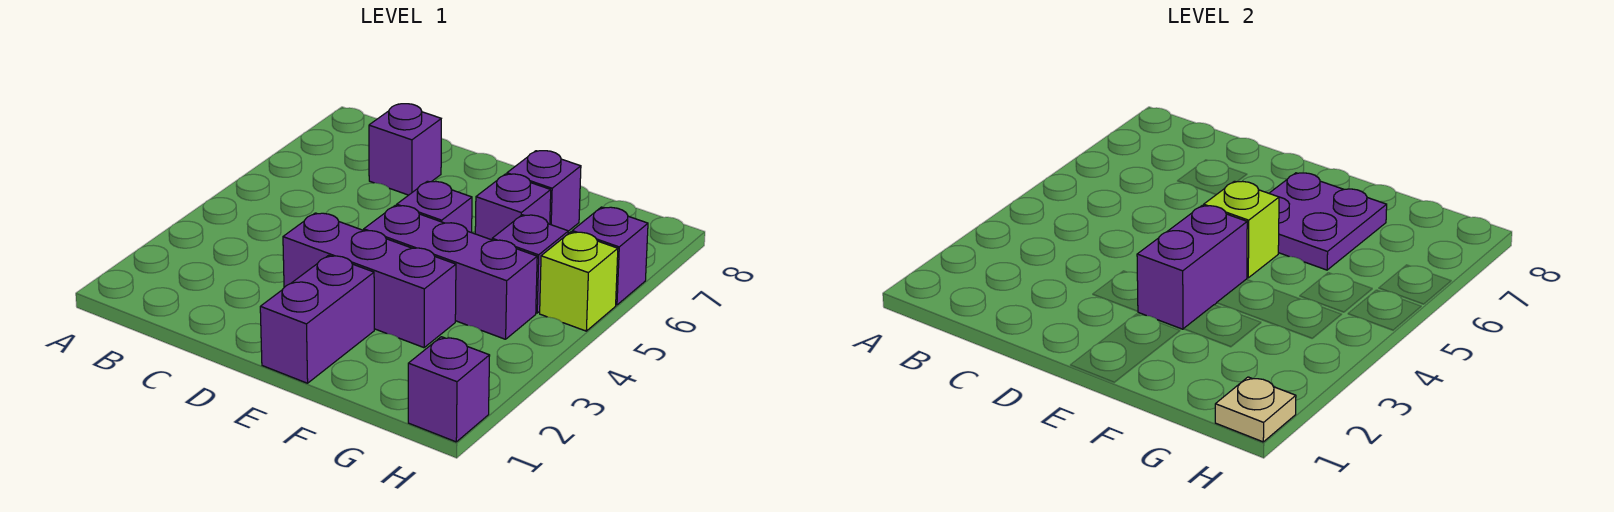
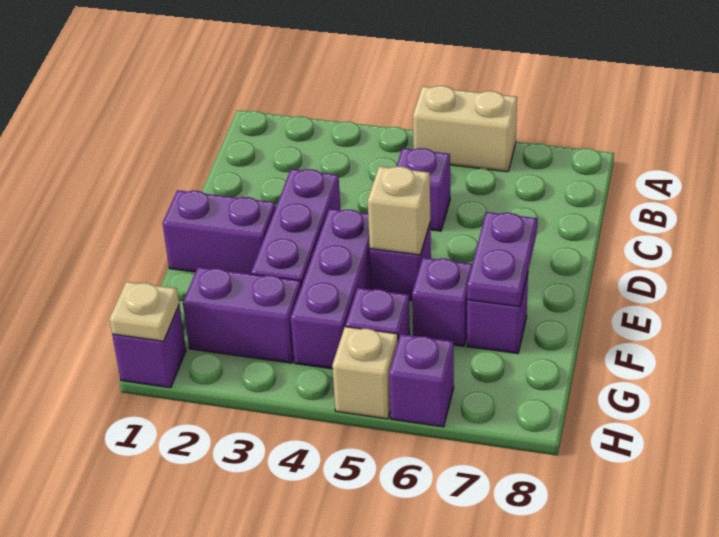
none -> tan 1x2 brick [413,86,517,172]
purple 1x1 brick [369,104,441,195] -> purple 1x1 brick moved to [396,148,450,231]
purple 1x2 brick [1137,205,1247,329] -> purple 1x2 brick moved to [183,267,301,363]
lime 1x1 brick [1204,181,1279,278] -> tan 1x1 brick [368,166,430,255]
purple 2x2 plate [1269,173,1387,270] -> purple 1x2 plate [467,212,537,307]
lime 1x1 brick [540,232,618,331] -> tan 1x1 brick [332,327,398,419]

